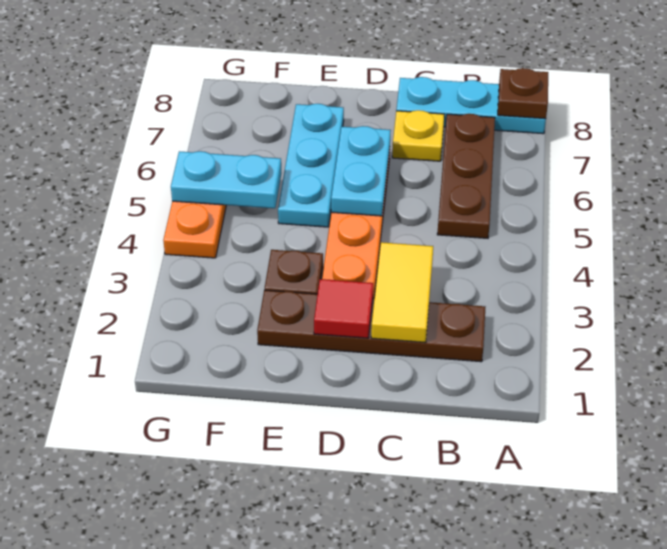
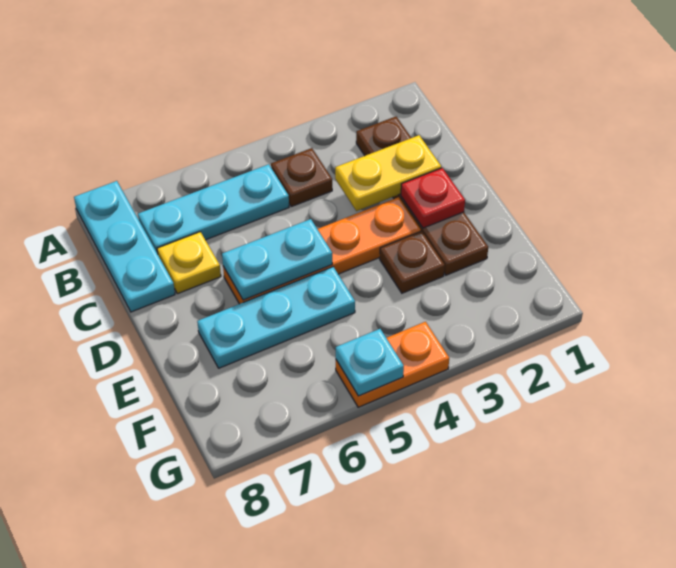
brown 1x1 plate [498,68,548,119] -> brown 1x1 plate moved to [271,148,332,207]
brown 1x3 plate [437,114,495,238] -> cyan 1x3 plate [138,164,289,254]
yellow 1x2 tile [371,242,433,343] -> yellow 1x2 plate [335,135,441,211]
red 1x1 tile [314,279,373,338] -> red 1x1 plate [401,168,465,228]
cyan 1x2 plate [171,151,281,208] -> cyan 1x1 plate [336,329,404,396]

